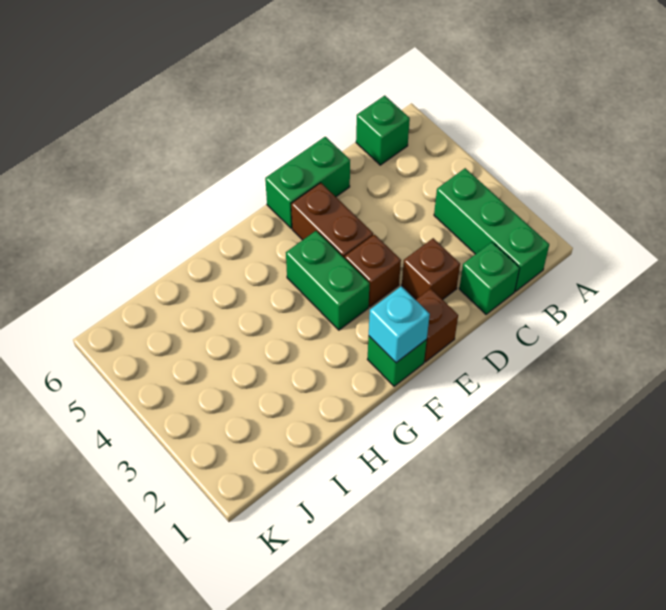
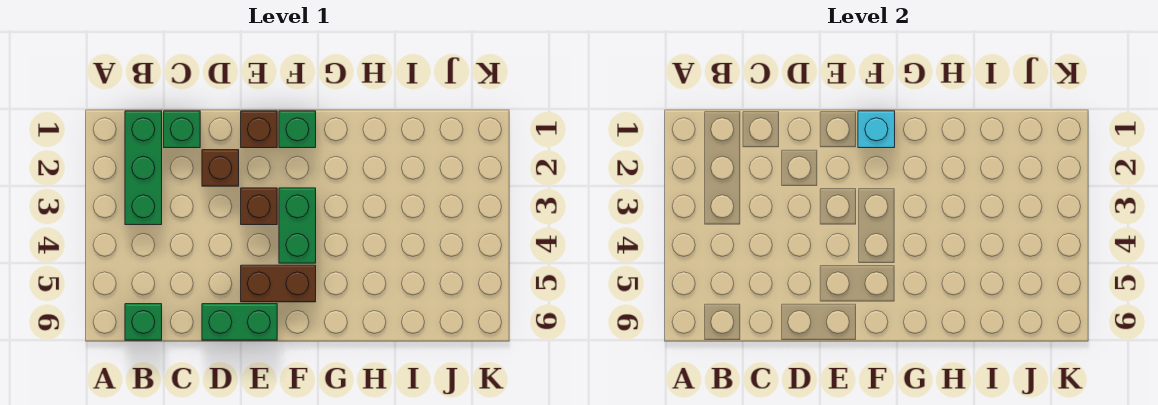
brown 1x2 brick [291,183,373,258] -> brown 1x2 brick turned to [241,265,316,302]

